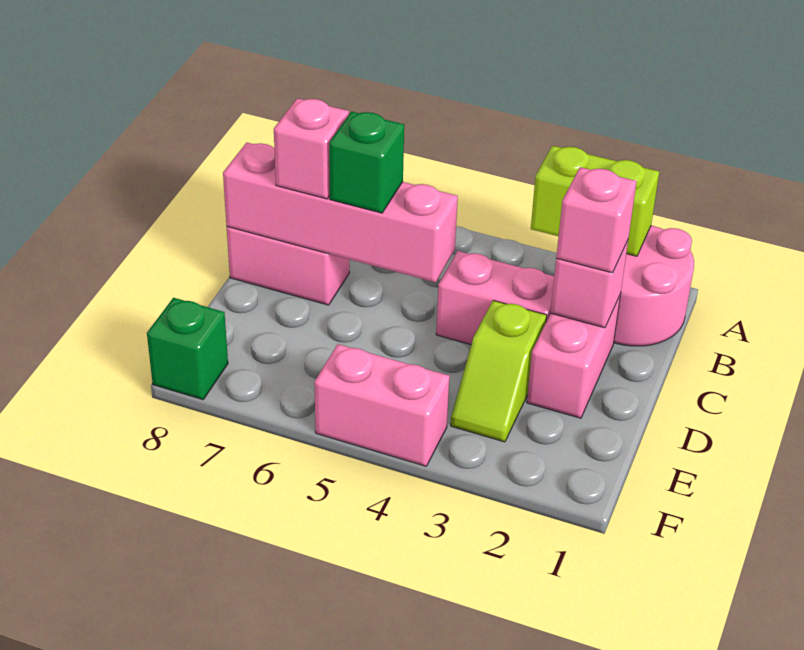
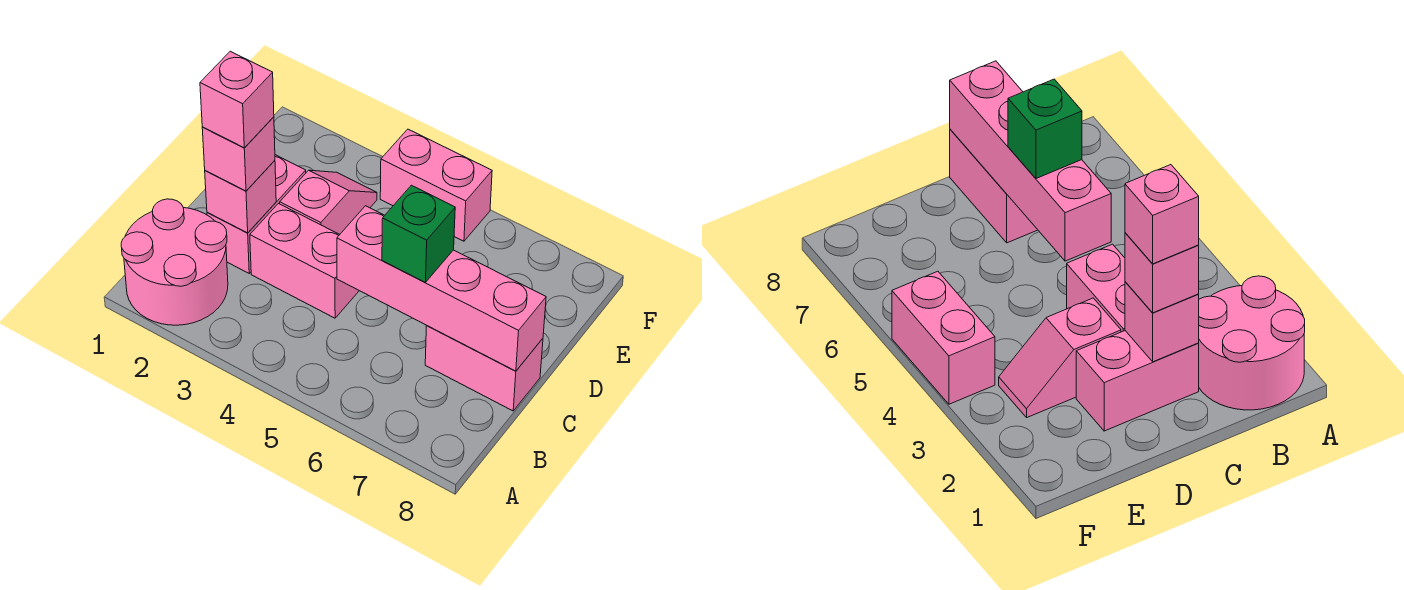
lime 1x2 brick [531,146,659,256] -> none
pink 1x1 brick [274,98,349,199] -> pink 1x1 brick moved to [200,51,274,148]
lime 1x2 slope [451,300,547,442] -> pink 1x2 slope [280,170,377,234]
green 1x1 brick [147,298,228,400] -> none

